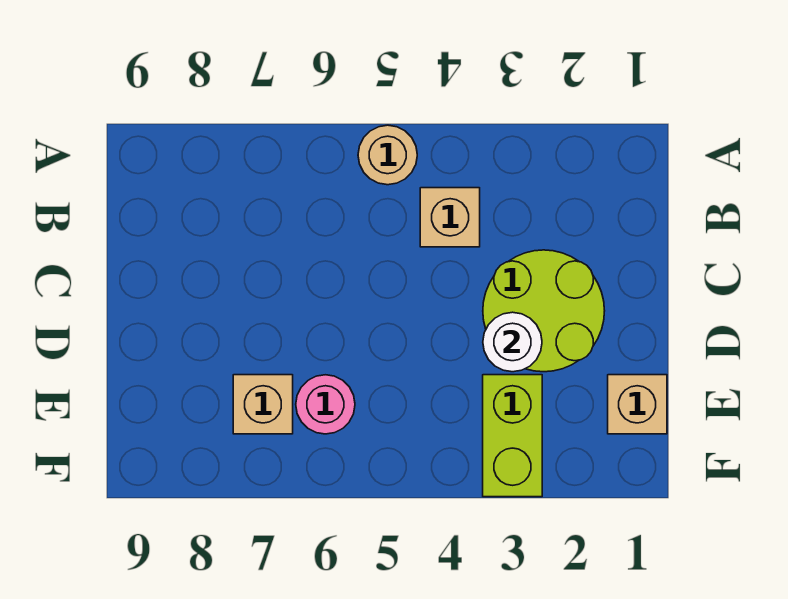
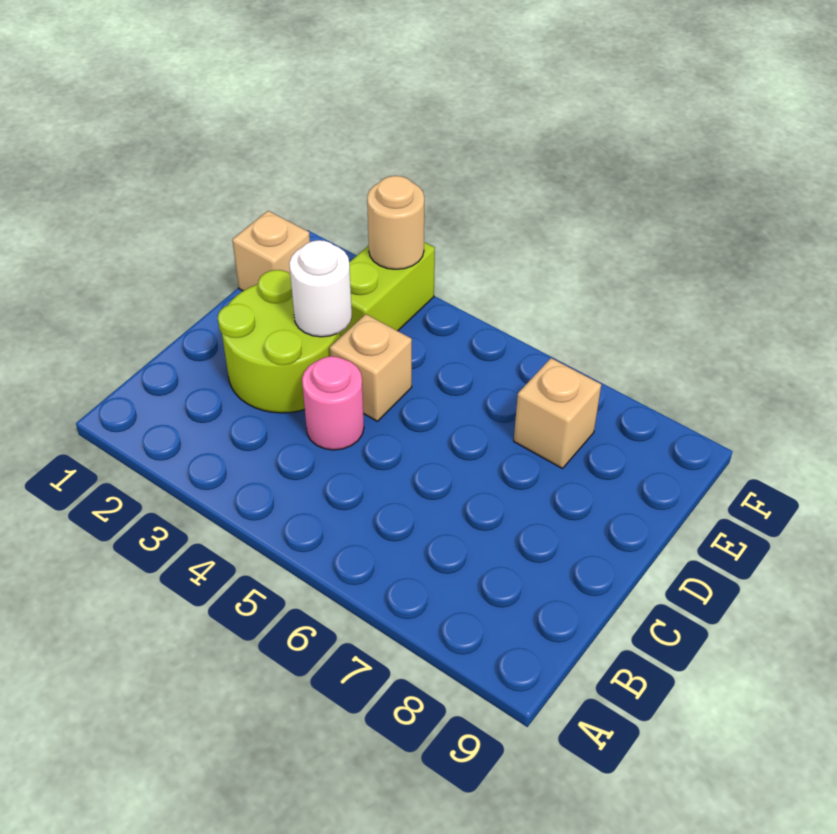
tan 1x1 round brick [358,125,417,185] -> tan 1x1 round brick moved to [367,176,424,269]
tan 1x1 brick [420,188,480,247] -> tan 1x1 brick moved to [330,314,412,421]
pink 1x1 round brick [296,375,355,434] -> pink 1x1 round brick moved to [302,356,364,450]

